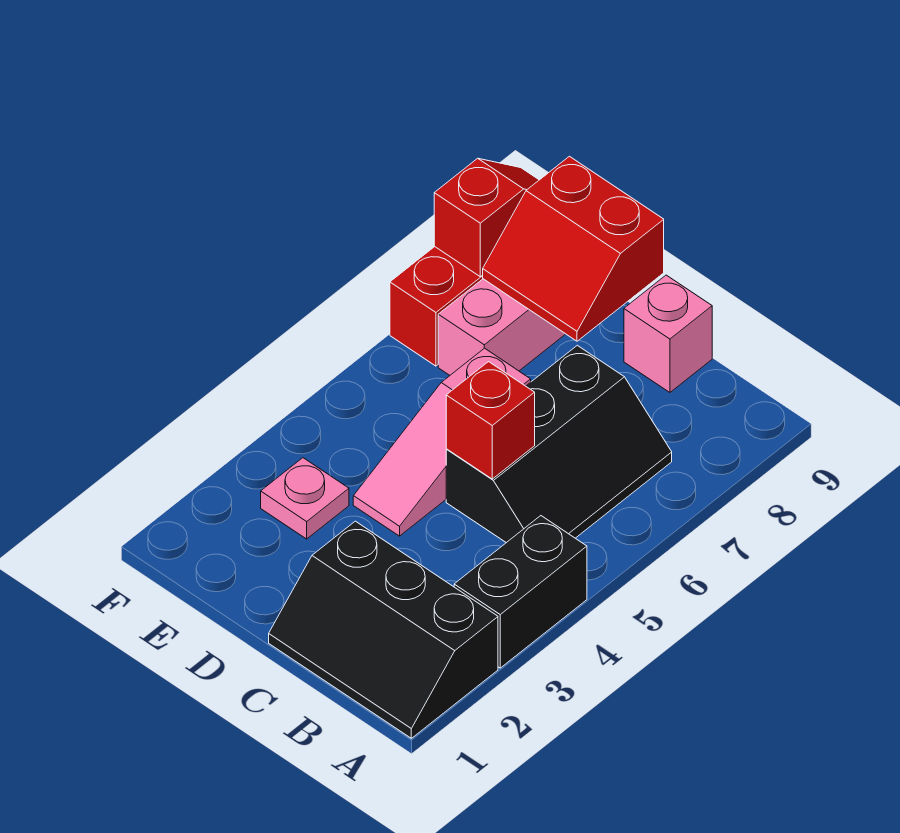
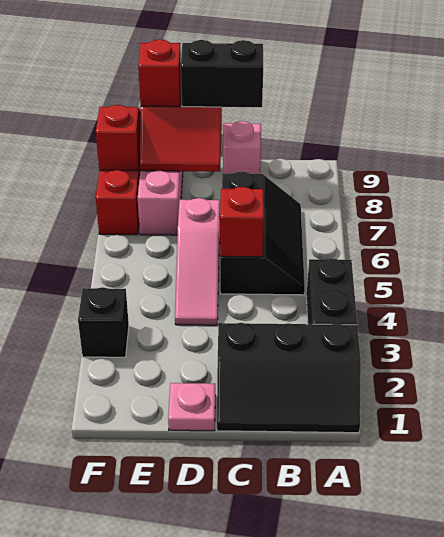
none -> black 1x2 brick [181,40,263,107]
pink 1x1 plate [261,458,349,539] -> pink 1x1 plate moved to [168,383,215,431]
none -> red 1x1 brick [138,39,181,107]
none -> black 1x1 brick [78,287,129,357]

